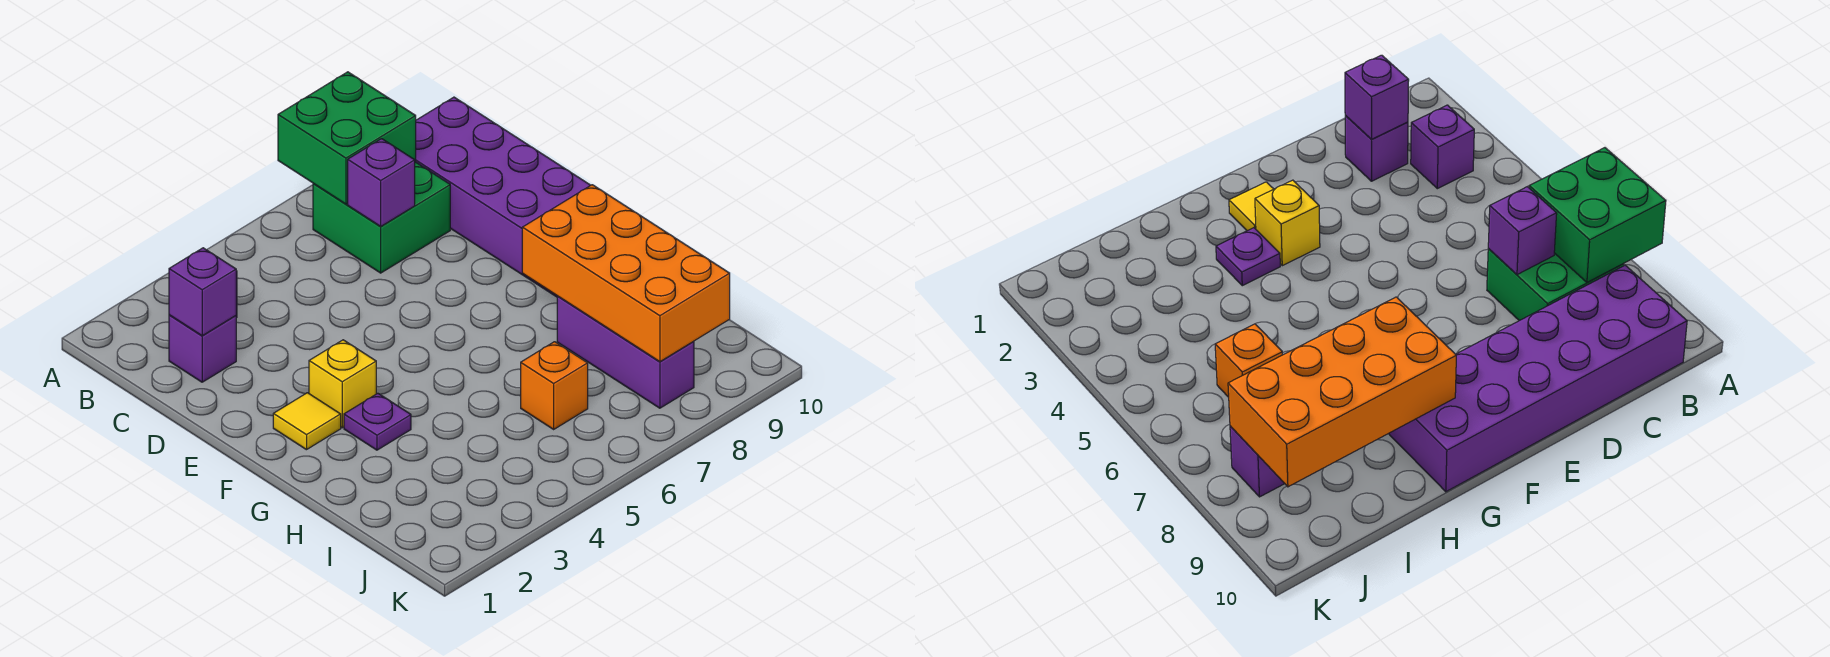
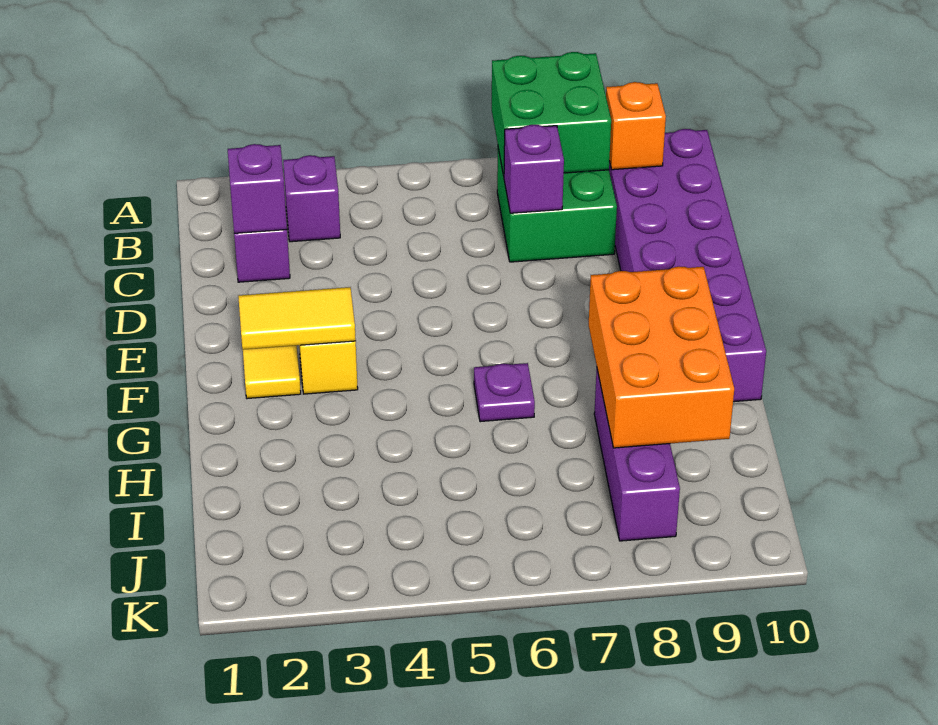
none -> yellow 1x2 tile [238,287,356,350]
purple 1x1 plate [344,393,411,450] -> purple 1x1 plate moved to [474,363,535,422]
orange 2x4 brick [522,185,730,362] -> orange 2x3 brick [589,266,734,448]
orange 1x1 brick [521,342,588,429] -> orange 1x1 brick moved to [606,82,666,170]

